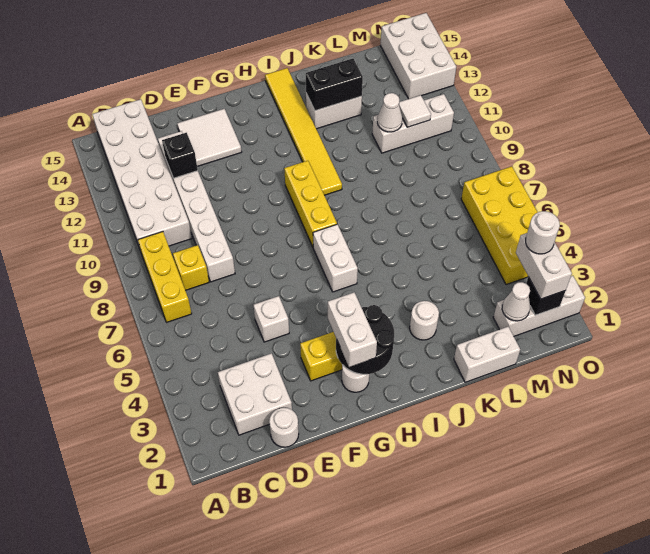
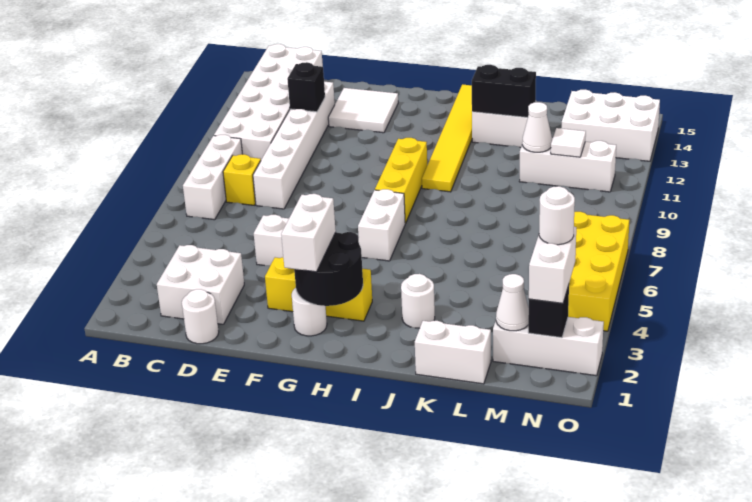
yellow 1x3 brick [138,232,192,322] -> white 1x3 brick [183,135,242,220]
white 2x3 brick [380,13,456,99] -> white 2x3 brick turned to [561,90,660,161]

